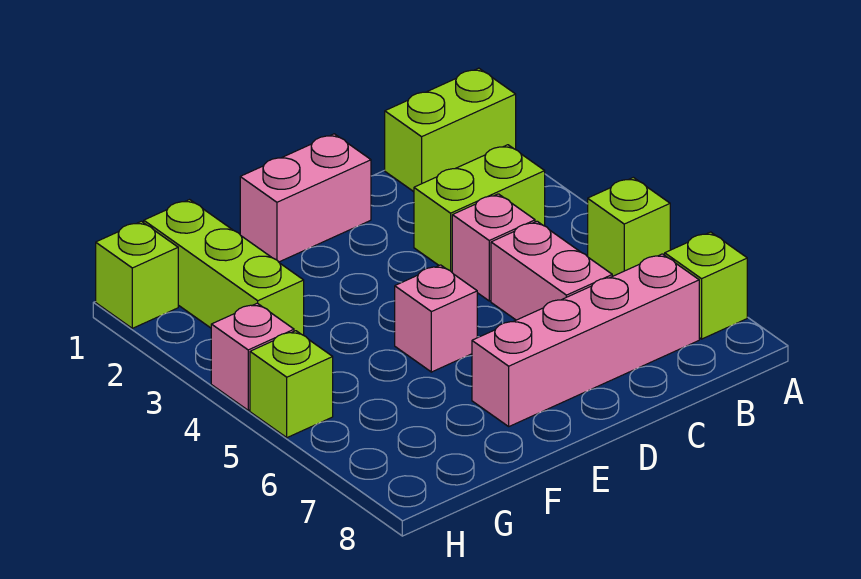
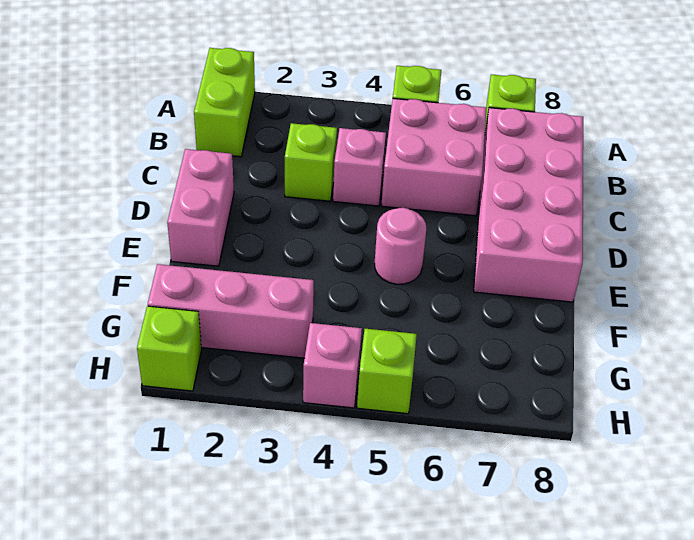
lime 1x2 brick [414,145,545,272] -> lime 1x1 brick [285,123,337,201]
pink 1x4 brick [472,254,699,426] -> pink 2x4 brick [474,108,583,302]
pink 1x2 brick [491,221,612,320] -> pink 2x2 brick [381,98,487,216]
pink 1x1 brick [395,265,477,372] -> pink 1x1 round brick [375,208,426,284]
lime 1x3 brick [144,200,304,335] -> pink 1x3 brick [148,264,314,358]

